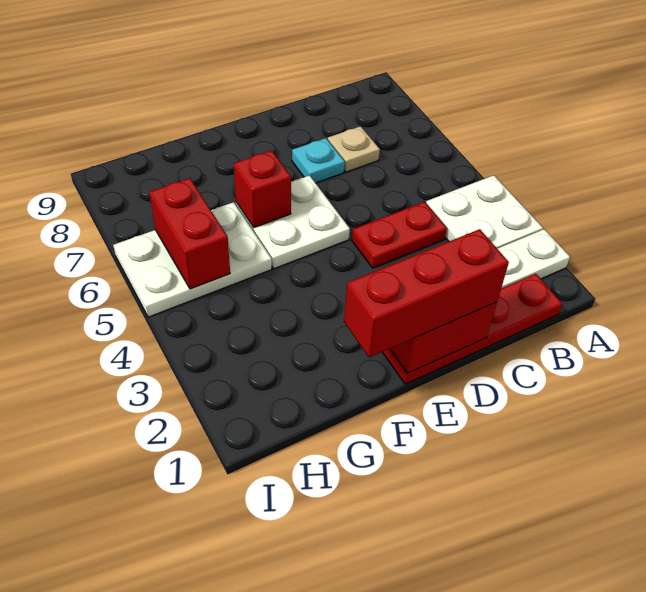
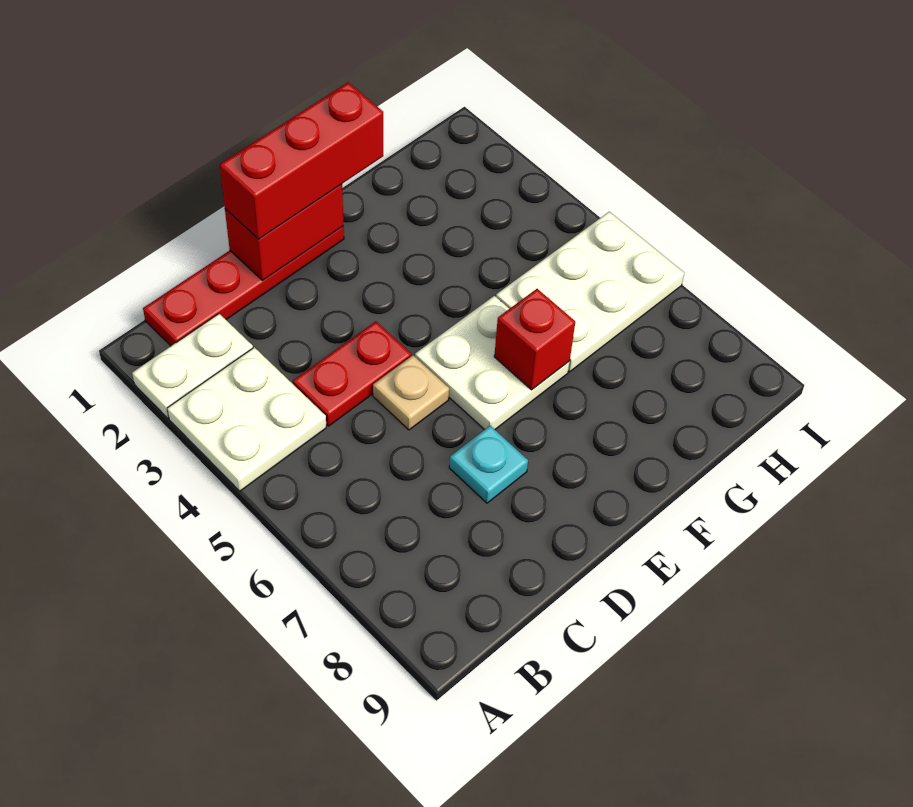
tan 1x1 plate [328,126,380,172] -> tan 1x1 plate moved to [373,355,449,430]
red 1x2 brick [149,178,230,289] -> none

